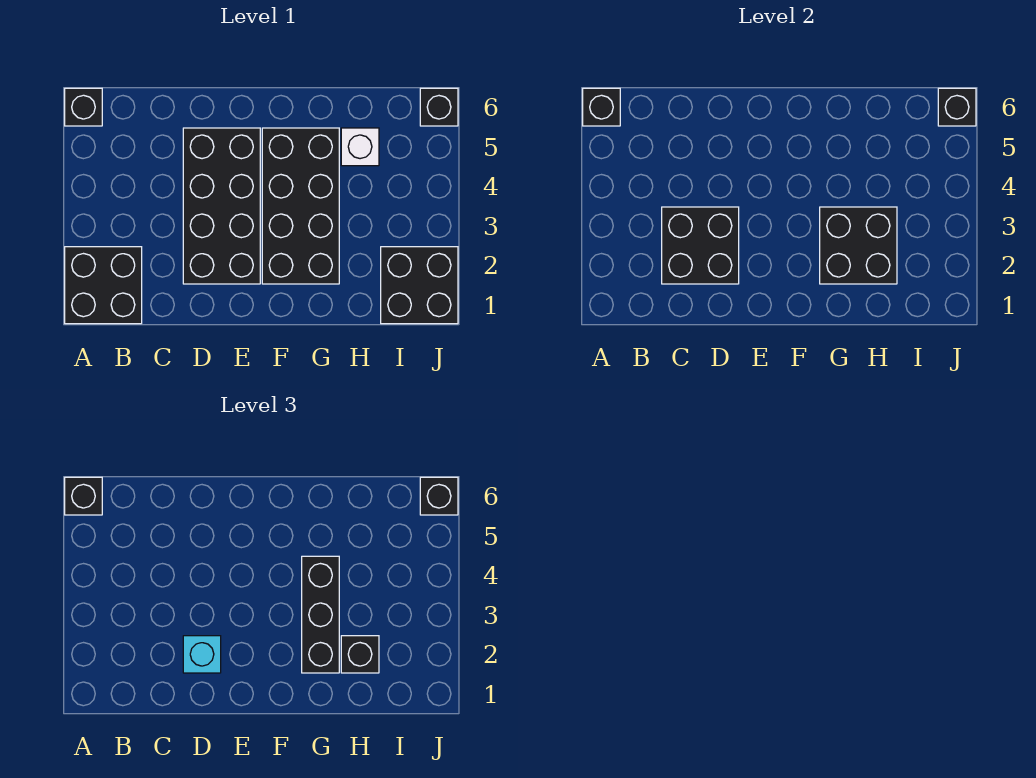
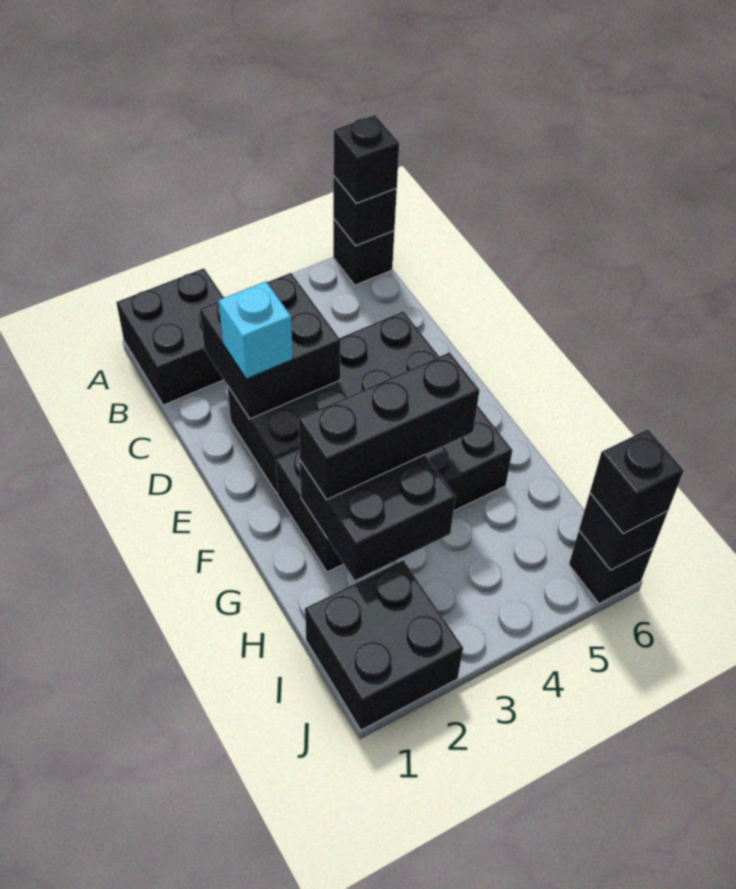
black 1x1 brick [341,636,379,673] -> none
white 1x1 brick [341,128,379,166] -> none

